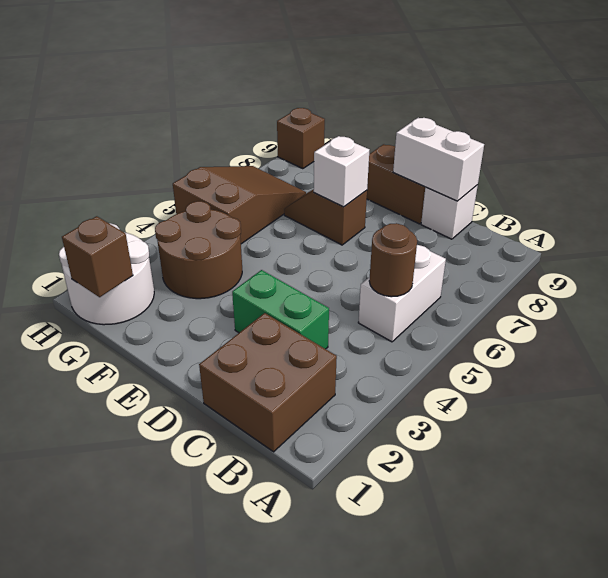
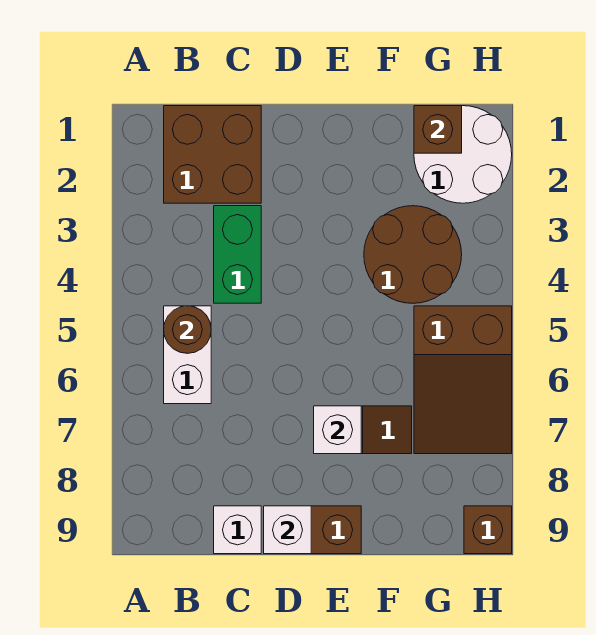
green 1x2 brick [232,270,329,349] -> green 1x2 brick turned to [214,206,261,303]
white 1x2 brick [393,118,484,201] -> white 1x1 brick [264,506,311,554]

